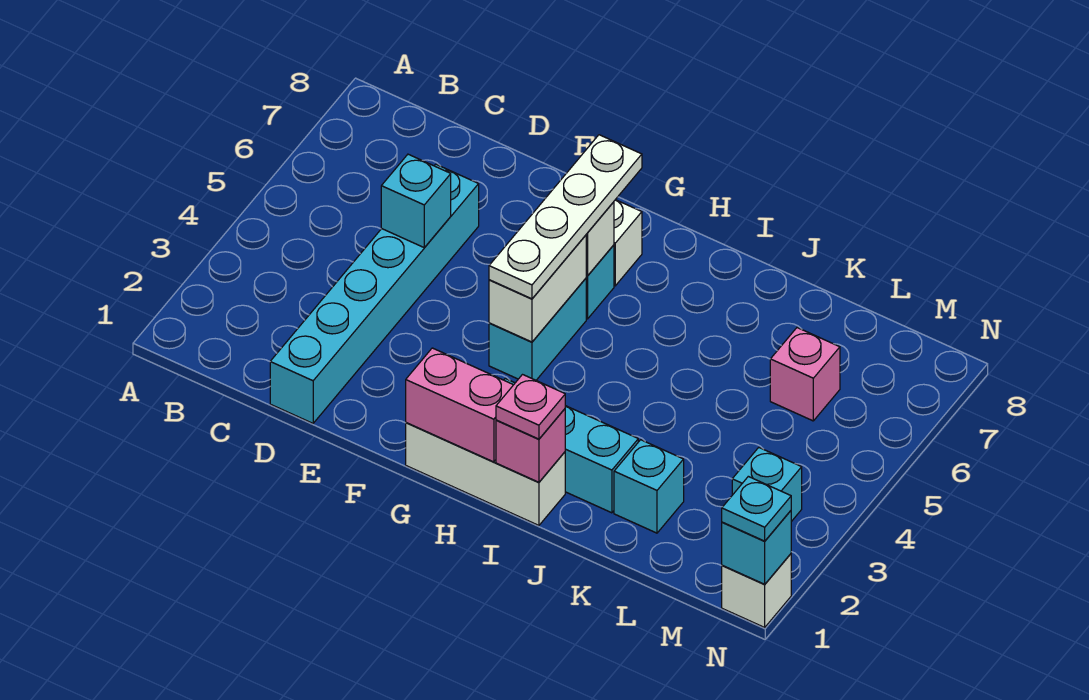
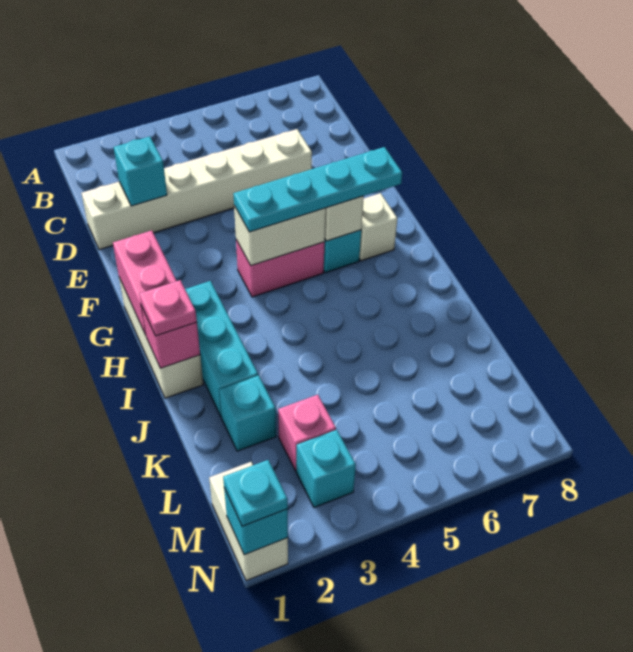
cyan 1x6 brick [270,164,479,423] -> white 1x6 brick [82,129,312,250]
cyan 1x1 brick [381,154,451,248] -> cyan 1x1 brick moved to [114,137,167,206]
cyan 1x2 brick [489,279,586,380] -> pink 1x2 brick [236,240,325,297]
white 1x4 plate [489,135,642,299] -> cyan 1x4 plate [233,147,402,232]
pink 1x1 brick [770,328,840,421] -> pink 1x1 brick moved to [278,395,336,471]
white 1x1 brick [722,554,791,627] -> white 1x2 brick [209,462,288,581]

